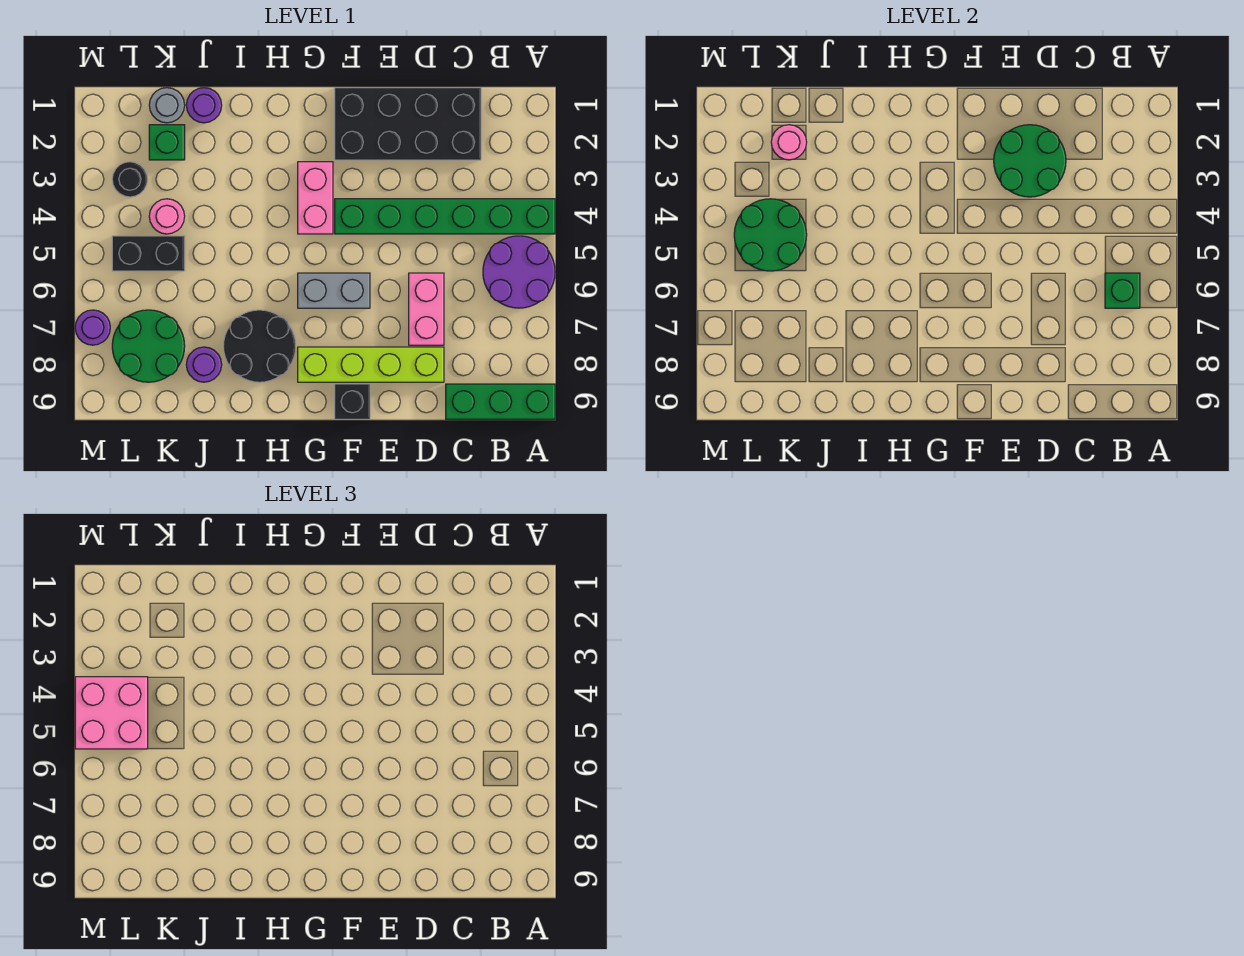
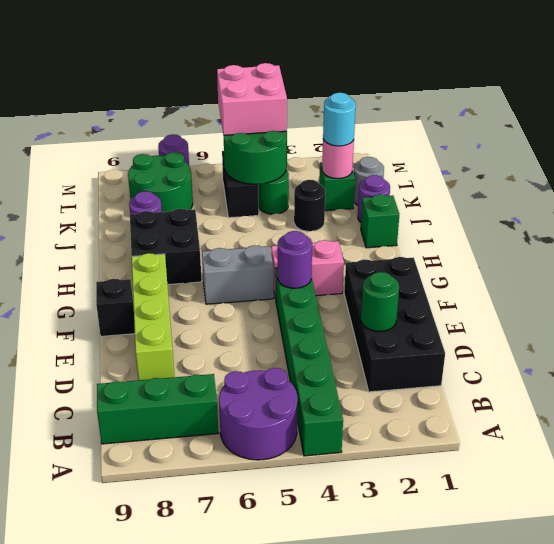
green 1x3 brick [446,384,555,419] -> green 1x3 brick turned to [97,374,218,444]
green 1x1 brick [1105,273,1140,308] -> green 1x1 brick moved to [361,194,399,248]
green 2x2 round brick [994,125,1066,197] -> green 1x1 round brick [361,272,399,331]
pink 1x2 brick [409,273,444,345] -> none
none -> purple 1x1 round brick [278,231,312,288]
grey 1x2 brick [298,273,370,308] -> grey 1x2 brick turned to [202,245,274,304]
black 2x2 round brick [223,310,296,382] -> black 2x2 brick [130,209,202,285]
none -> cyan 1x1 round brick [323,93,356,146]
pink 1x1 round brick [149,199,185,234] -> green 1x1 round brick [258,170,289,214]
black 1x1 round brick [112,162,148,197] -> black 1x1 round brick moved to [294,180,325,231]

